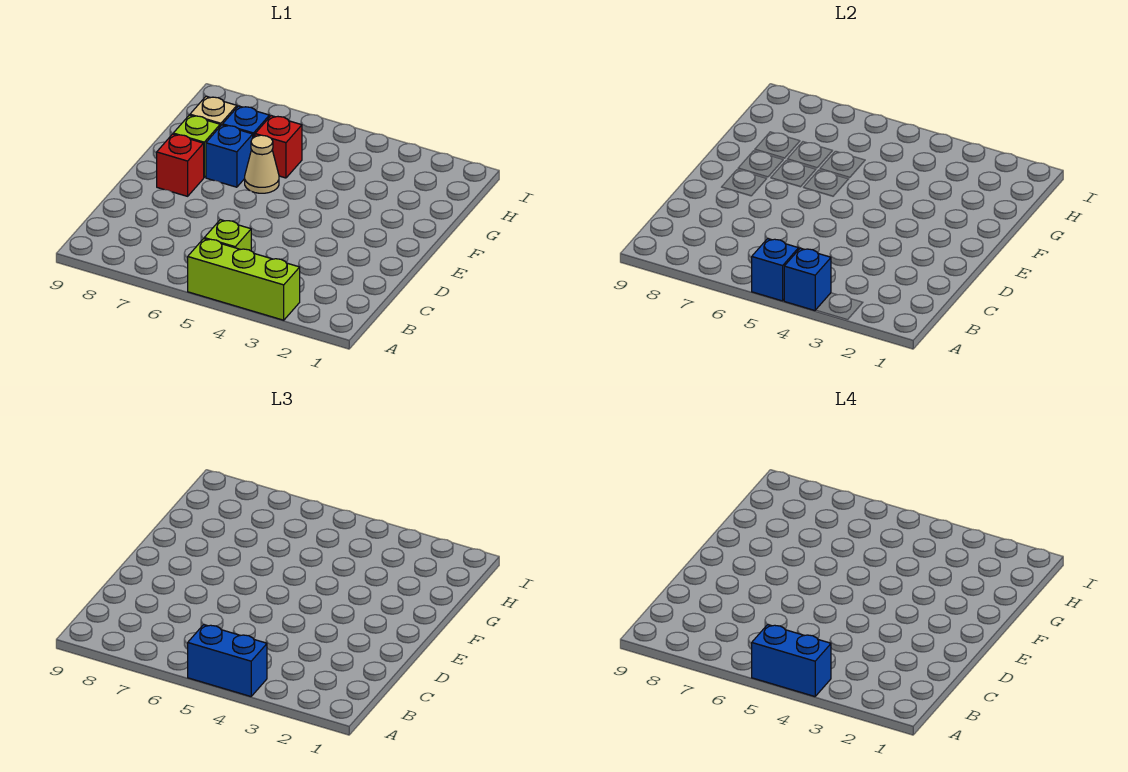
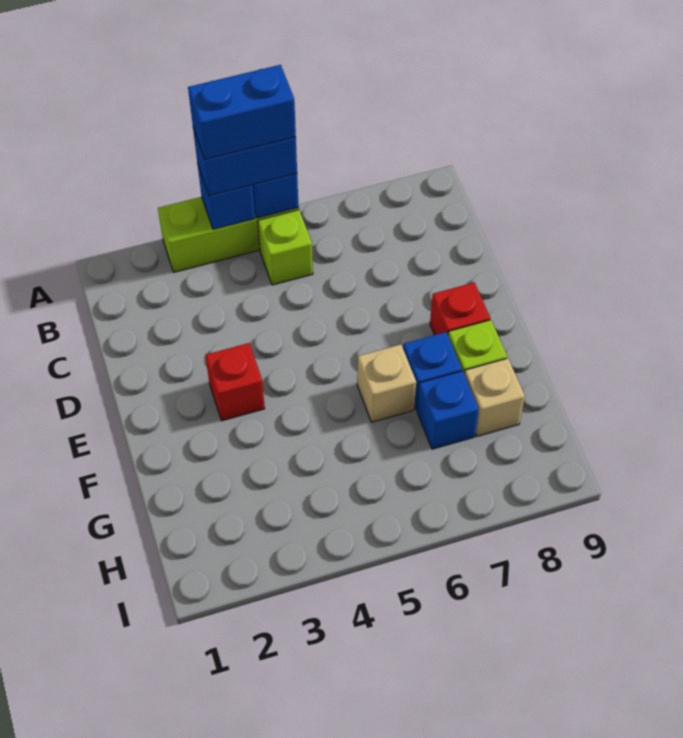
tan 1x1 cone [245,135,279,193] -> tan 1x1 brick [357,344,416,422]
red 1x1 brick [255,116,302,178] -> red 1x1 brick moved to [206,343,265,421]

